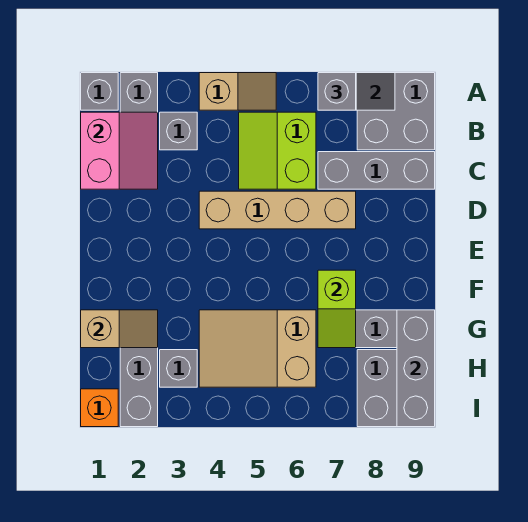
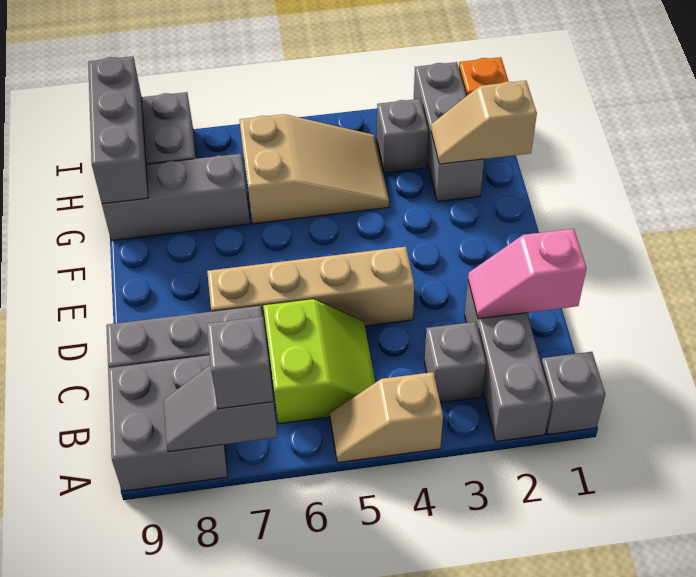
pink 2x2 slope [81,112,158,189] -> pink 1x2 slope [468,229,587,319]
lime 1x2 slope [318,270,356,348] -> none

